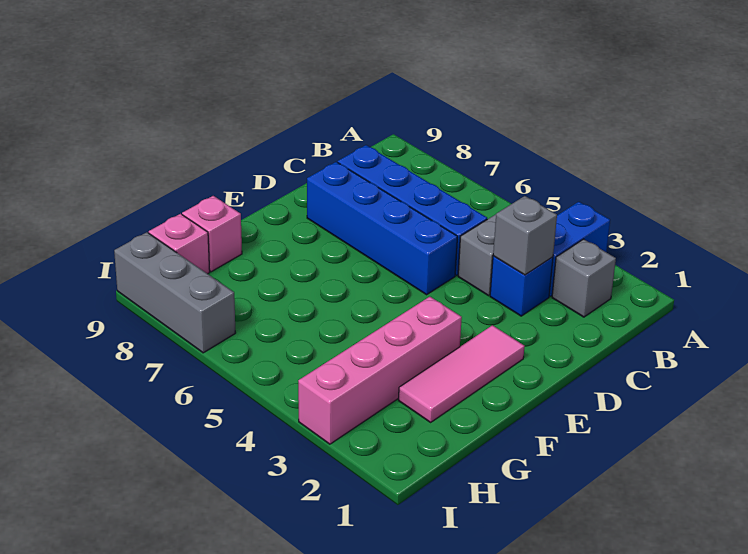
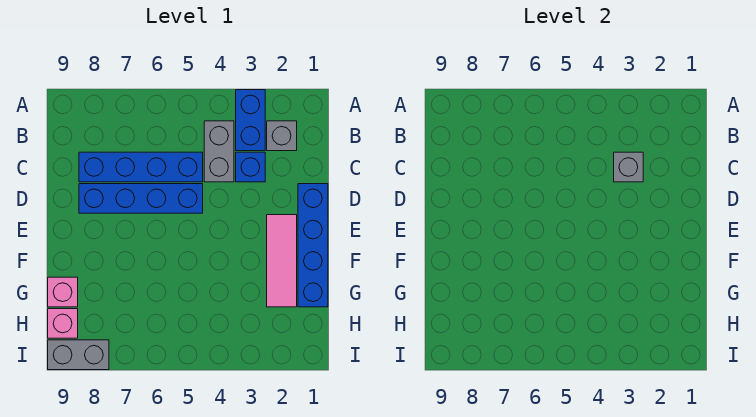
none -> blue 1x4 brick [298,184,328,307]
pink 1x4 brick [298,297,462,444] -> none
grey 1x3 brick [114,232,235,353] -> grey 1x2 brick [48,340,109,370]

